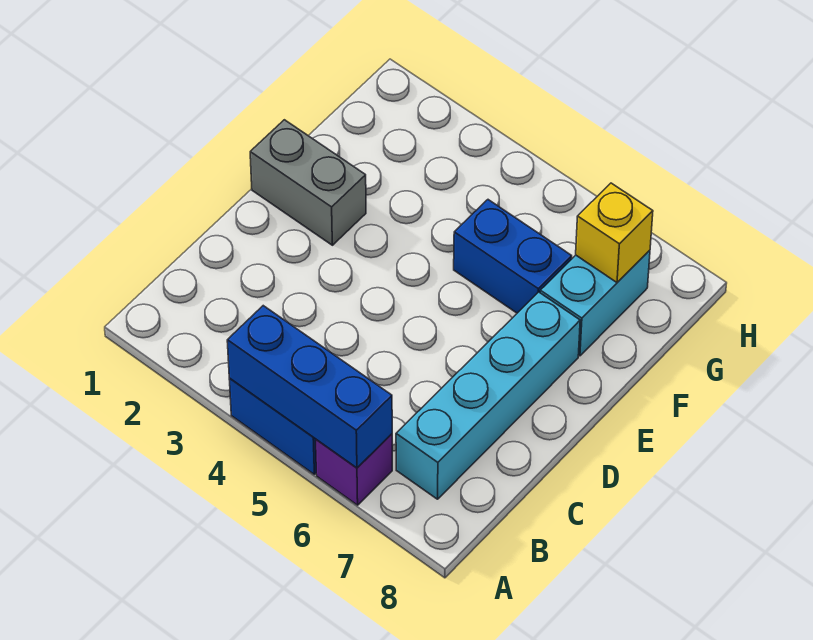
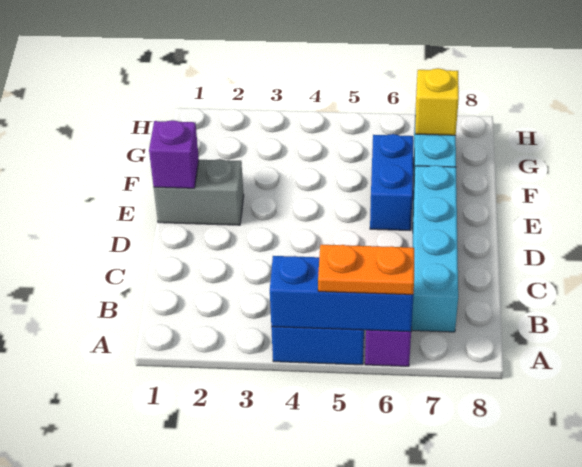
none -> orange 1x2 plate [318,245,414,295]
none -> purple 1x1 brick [149,120,199,188]
blue 1x2 brick [454,200,572,313] -> blue 1x2 brick turned to [370,134,413,230]

